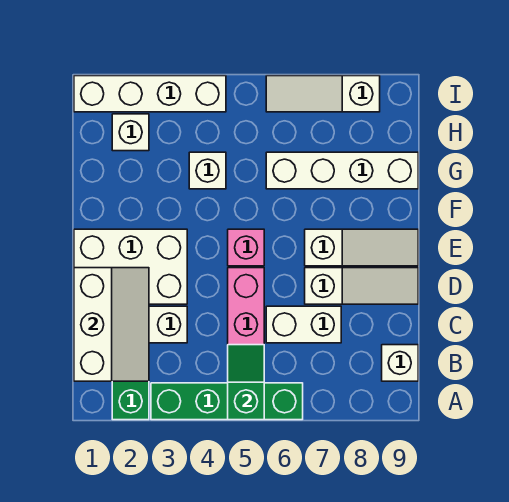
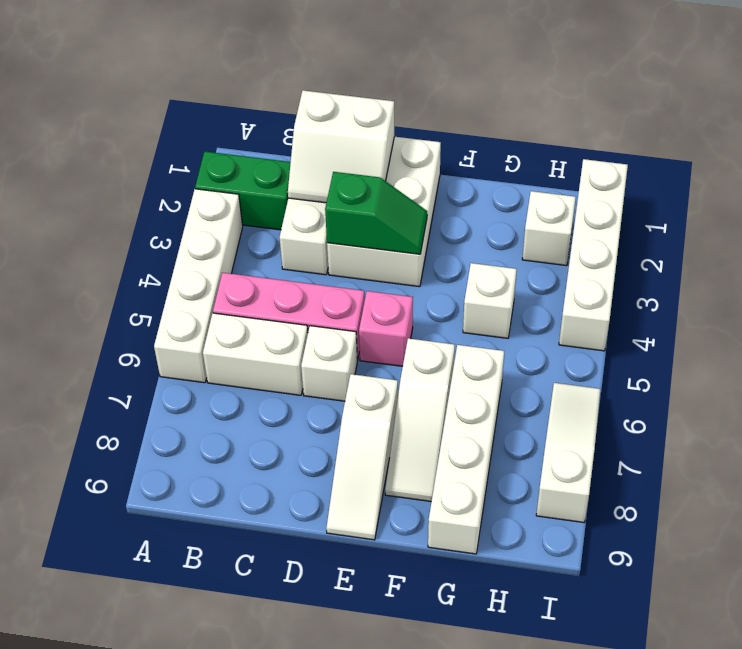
green 1x4 brick [151,383,303,420] -> white 1x4 brick [154,189,243,383]
green 1x2 slope [228,345,264,420] -> green 1x2 slope moved to [325,172,427,254]
white 2x3 slope [74,268,149,381] -> white 2x2 slope [288,90,394,203]
white 1x1 brick [382,345,418,381] -> white 1x1 brick moved to [301,326,357,401]
white 1x2 brick [266,306,341,343] -> white 1x2 brick turned to [203,313,308,395]
white 1x3 slope [305,268,418,304] -> white 1x3 slope moved to [385,338,455,502]

